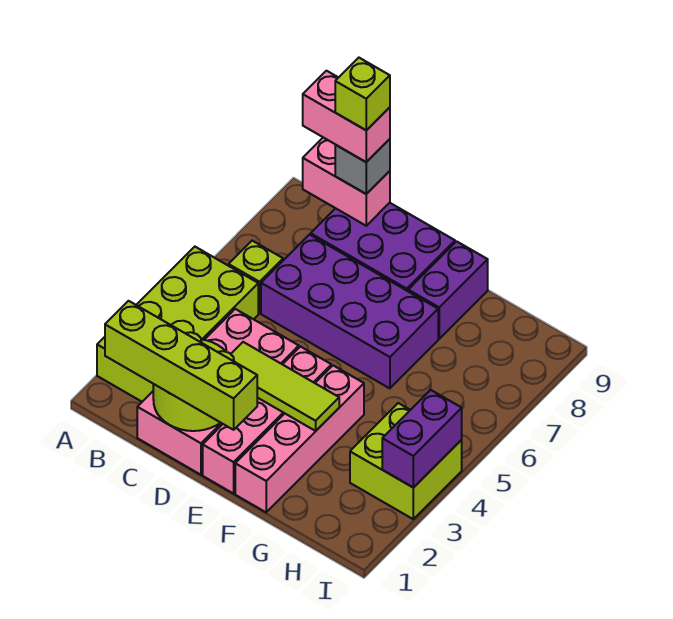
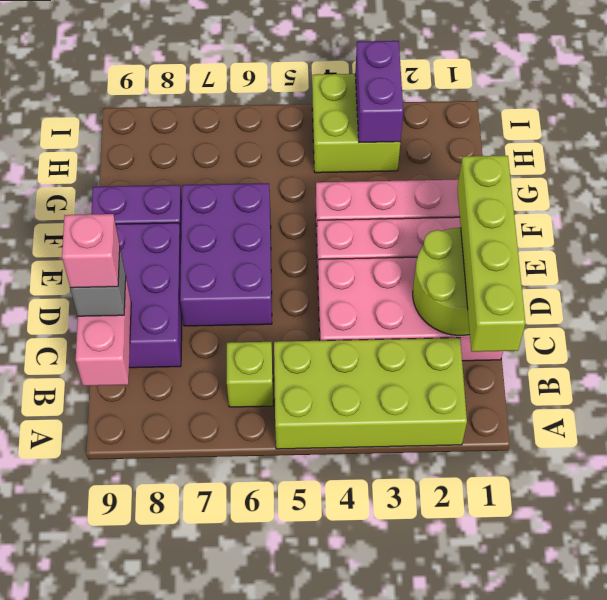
pink 1x2 brick [303,71,390,162] -> pink 1x1 brick [62,214,120,288]
purple 2x4 brick [261,235,438,388] -> purple 2x3 brick [180,183,272,326]
lime 1x1 brick [335,58,390,130] -> none
lime 1x3 tile [231,342,339,431] -> none
purple 1x2 brick [382,390,462,488] -> purple 1x2 brick turned to [355,41,403,143]

